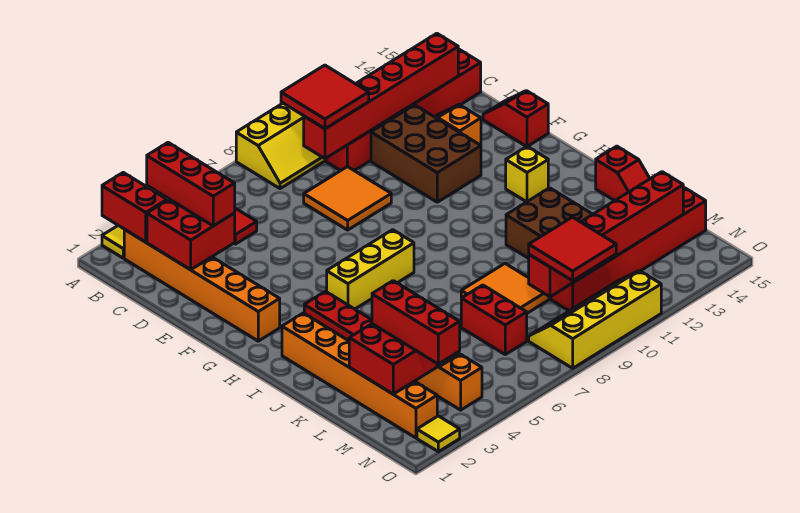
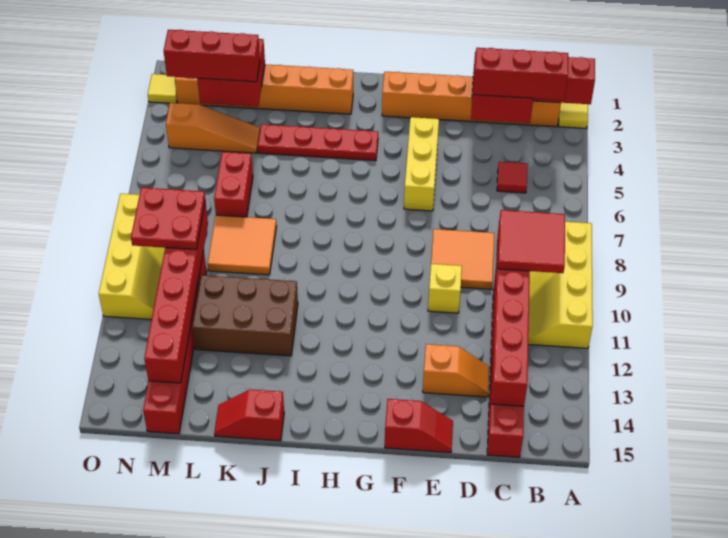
brown 2x3 brick [371,105,481,202] -> none
yellow 1x3 brick [327,230,414,309] -> yellow 1x3 brick moved to [404,117,439,211]
yellow 1x1 brick [506,146,548,202] -> yellow 1x1 brick moved to [428,264,462,313]
red 1x2 brick [461,285,527,354] -> red 1x2 brick turned to [214,152,253,217]
red 2x2 tile [529,217,616,281] -> red 2x2 plate [131,187,205,250]

